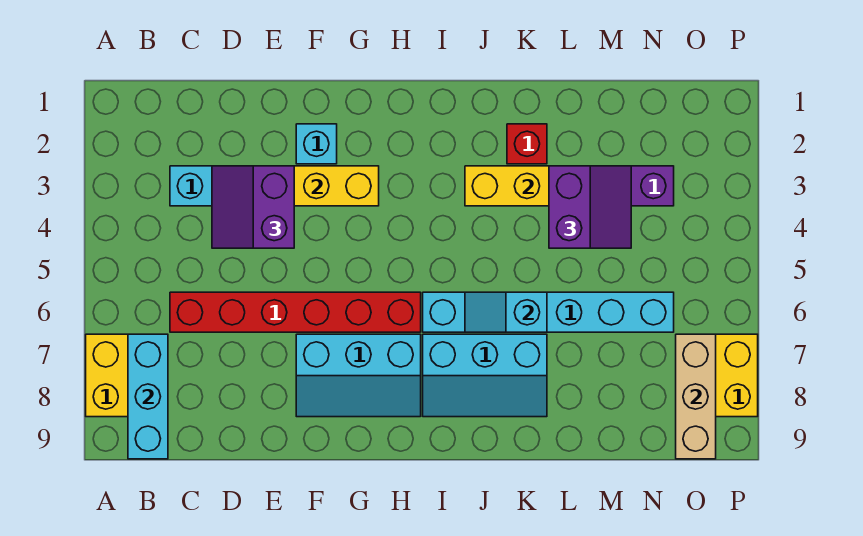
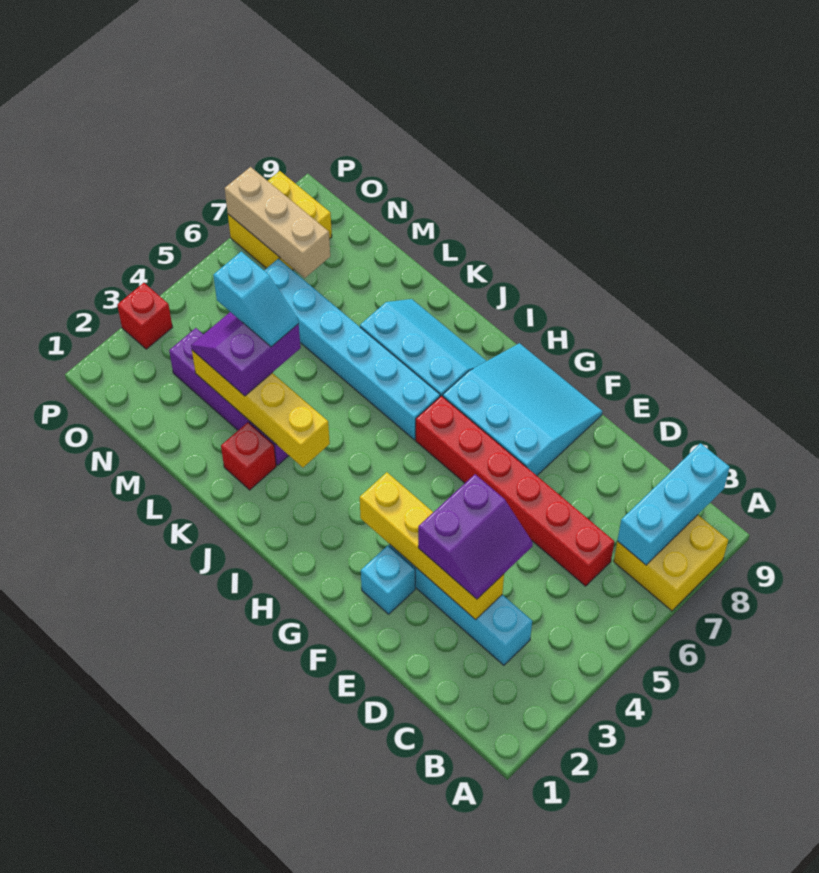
cyan 2x3 slope [296,334,421,417] -> cyan 3x3 slope [443,343,602,476]
cyan 1x2 slope [465,292,547,332] -> cyan 1x2 slope moved to [213,252,299,347]
tan 1x3 brick [676,334,716,459] -> tan 1x3 brick turned to [225,167,330,278]
none -> red 1x1 brick [117,283,173,349]

